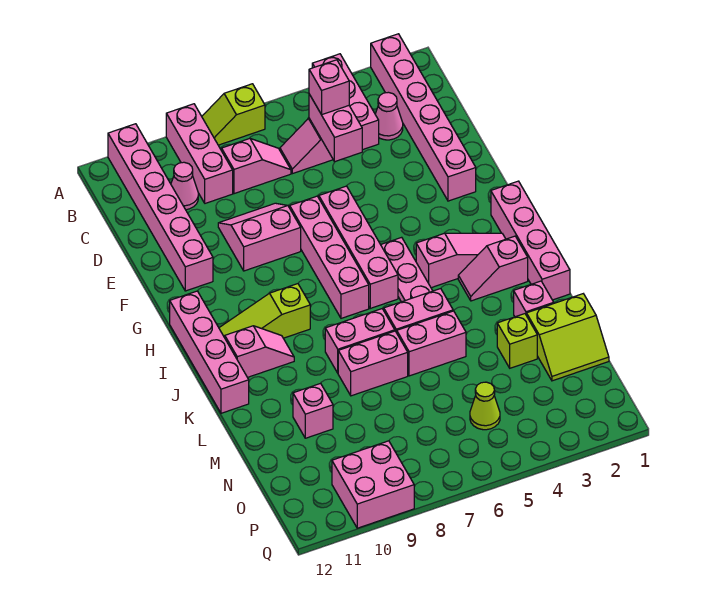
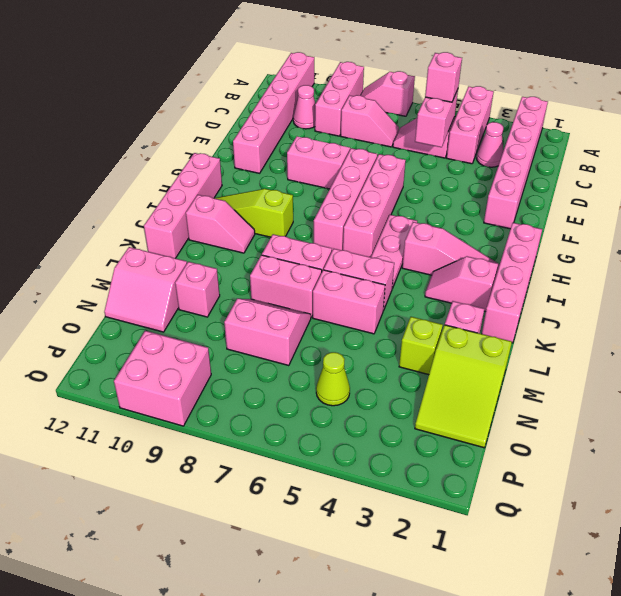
lime 1x2 slope [202,84,265,145] -> pink 1x2 slope [360,71,415,116]
lime 2x2 slope [527,294,609,381] -> lime 2x3 slope [415,325,512,448]
none -> pink 2x2 slope [224,299,311,366]
none -> pink 2x2 slope [104,247,187,332]

